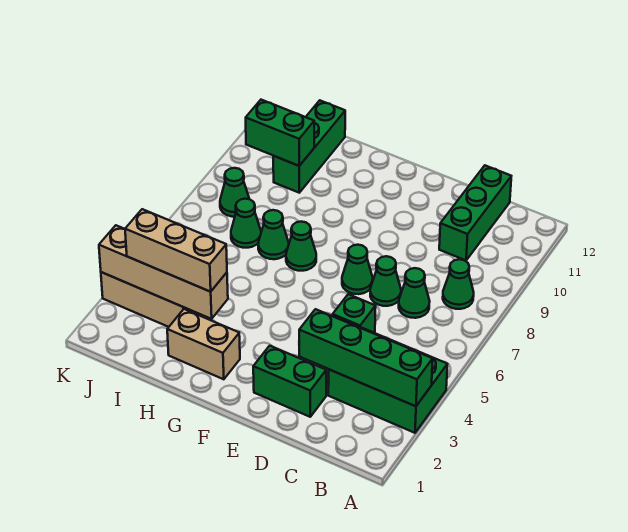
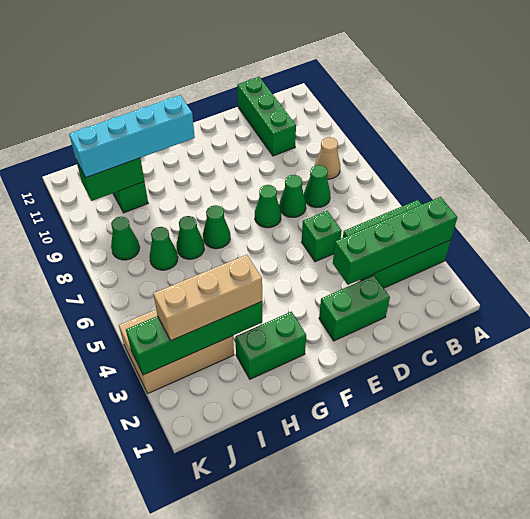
green 1x1 cone [443,259,474,309] -> tan 1x1 cone [315,137,340,179]
tan 1x2 brick [167,309,240,379] -> green 1x2 brick [235,312,306,379]
none -> cyan 1x4 brick [69,95,195,178]
tan 1x4 brick [99,225,228,319] -> green 1x4 brick [126,302,262,375]

